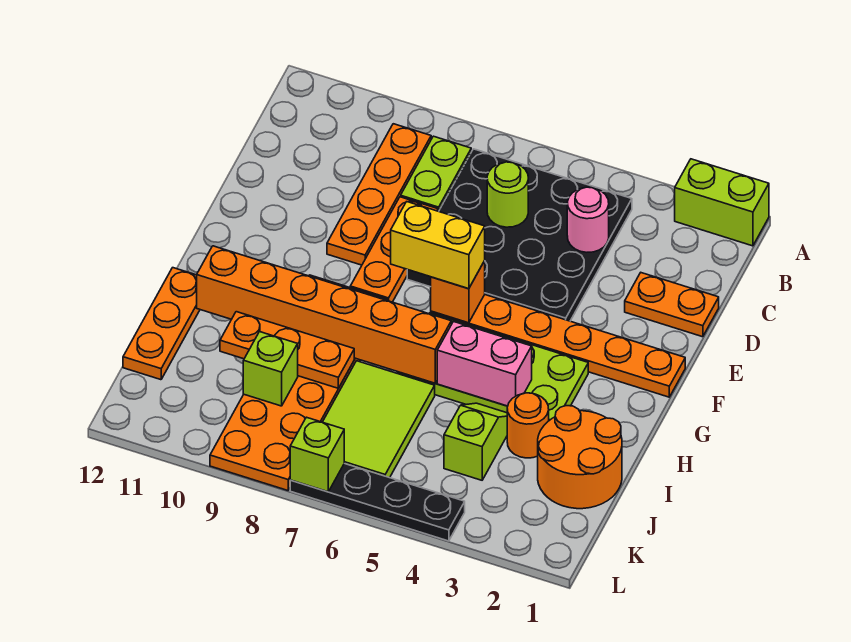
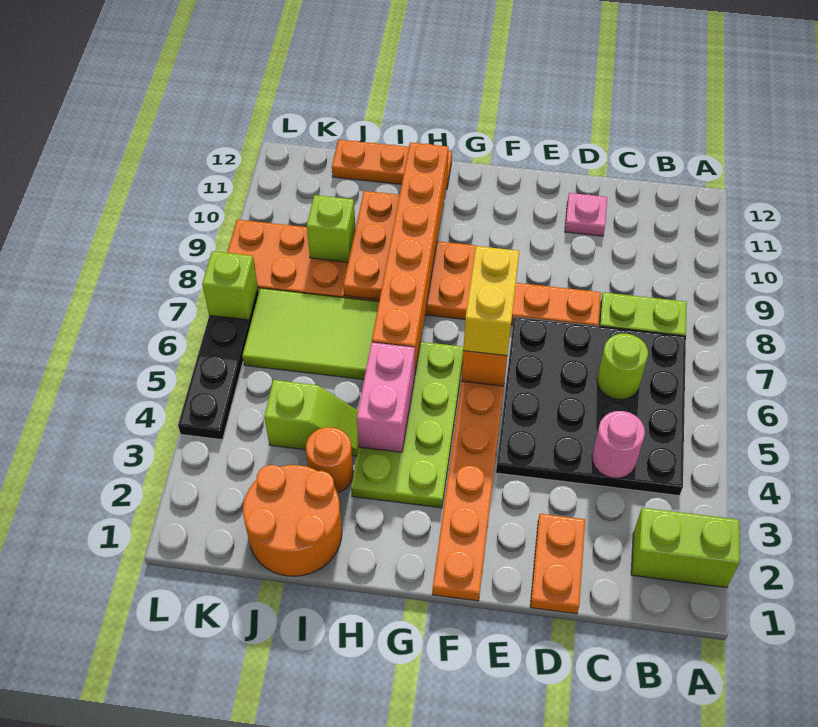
lime 1x2 brick [675,159,769,246] -> lime 1x2 brick turned to [631,508,740,587]
orange 1x4 plate [327,124,431,265] -> none
none -> pink 1x1 plate [565,193,607,236]

